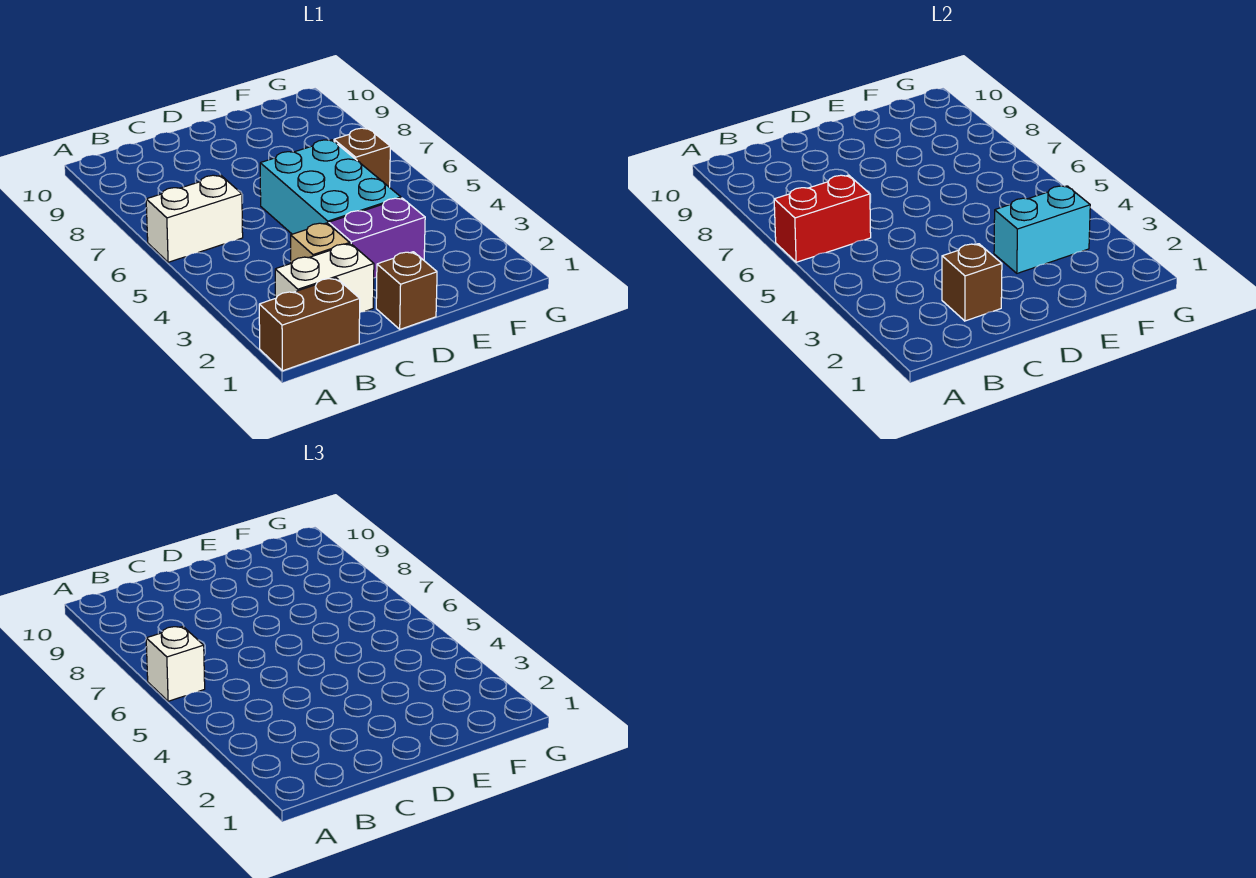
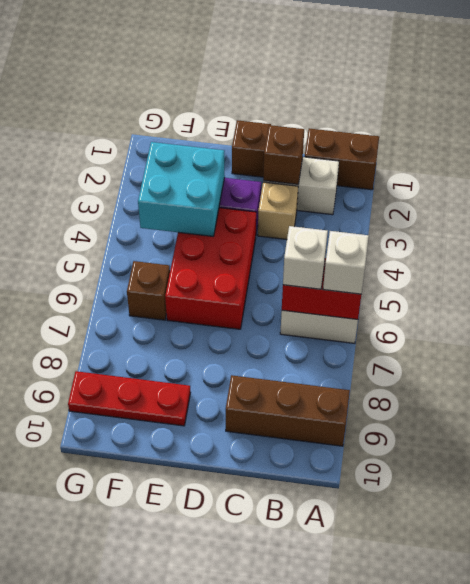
none -> brown 1x3 brick [226,375,350,446]
none -> white 1x1 brick [283,226,328,289]
cyan 2x3 brick [260,140,401,234] -> red 2x3 brick [165,208,256,329]
cyan 1x2 brick [994,186,1090,273] -> cyan 2x2 brick [138,142,225,236]
none -> red 1x3 plate [68,371,191,426]

